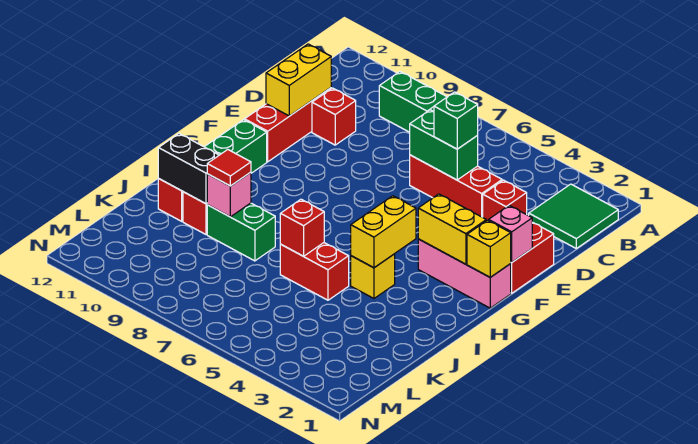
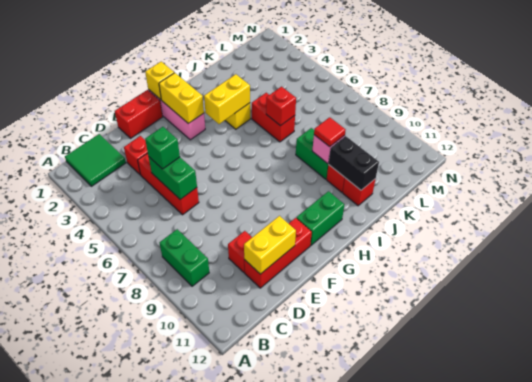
pink 1x1 brick [489,205,532,262] -> none

